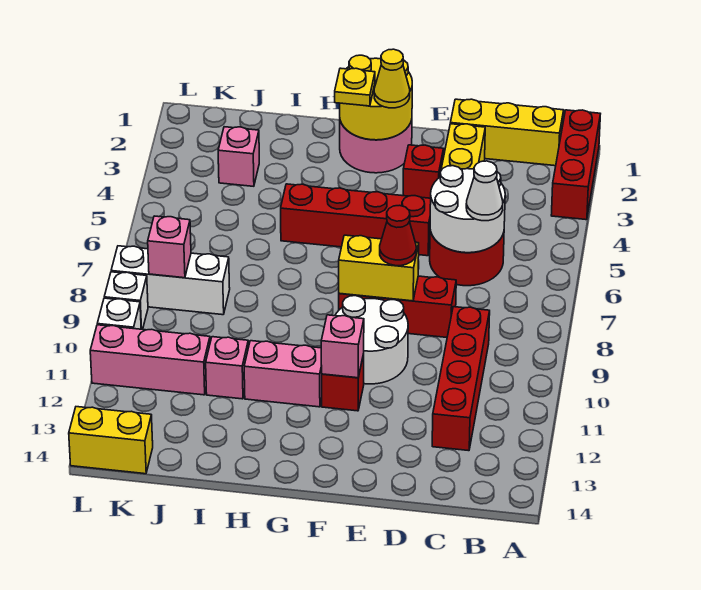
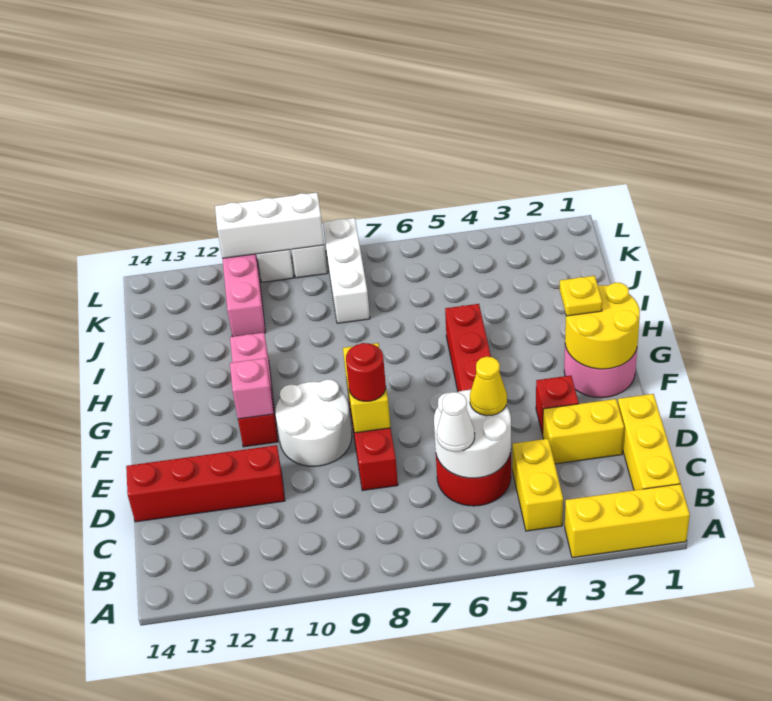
red 1x3 brick [551,110,600,220] -> yellow 1x3 brick [565,484,690,558]
red 1x4 brick [432,307,490,451] -> red 1x4 brick moved to [126,445,285,522]
red 1x1 cone [380,205,416,266] -> red 1x1 round brick [346,343,386,401]
yellow 1x1 cone [374,49,410,108] -> yellow 1x1 cone moved to [470,357,507,416]
pink 1x1 brick [206,337,248,399] -> none
pink 1x1 brick [218,127,259,186] -> none
pink 1x1 brick [148,216,191,278] -> none
yellow 1x2 brick [69,407,153,474] -> yellow 1x2 brick moved to [512,439,563,531]
none -> white 1x3 brick [215,193,324,258]

